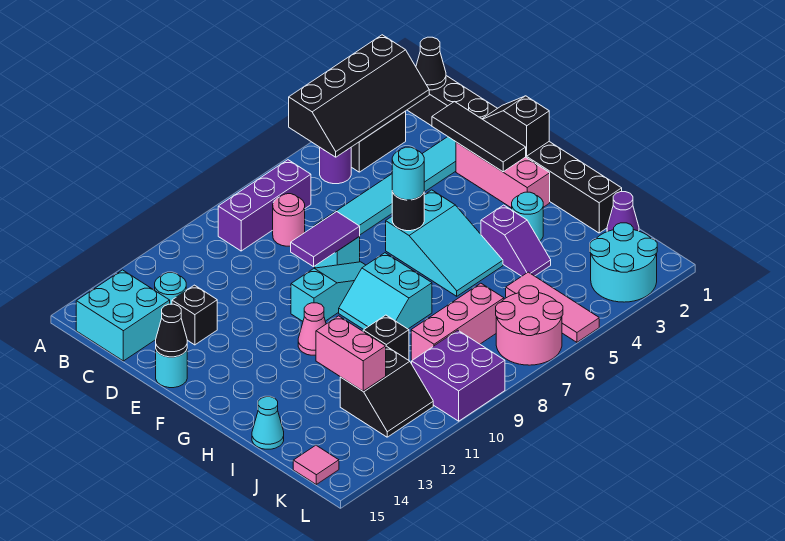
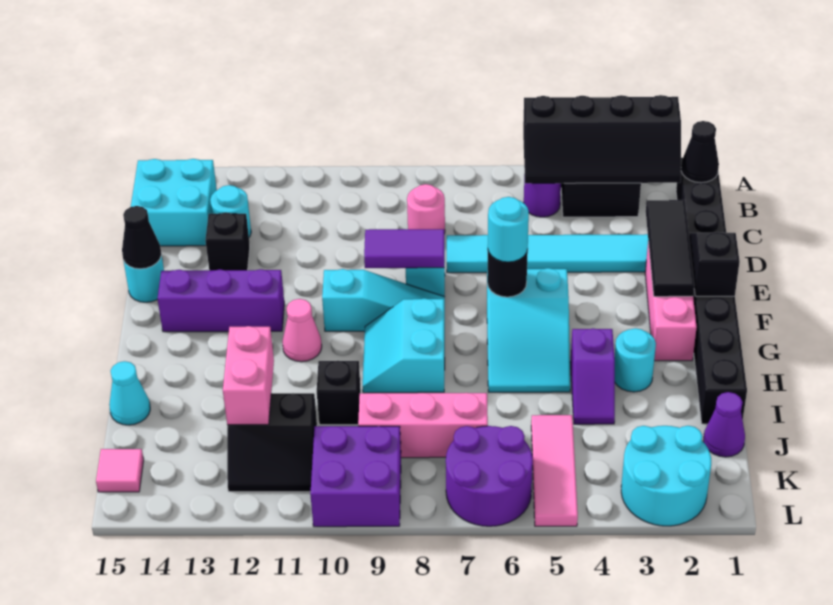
purple 1x3 brick [218,160,311,251] -> purple 1x3 brick moved to [157,269,284,332]
pink 2x2 round brick [496,286,563,365] -> purple 2x2 round brick [446,426,533,526]

